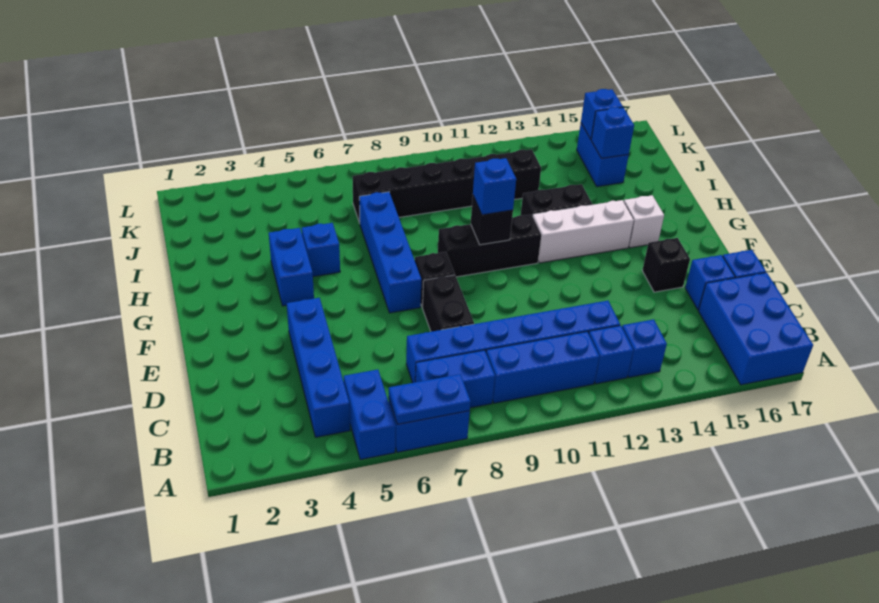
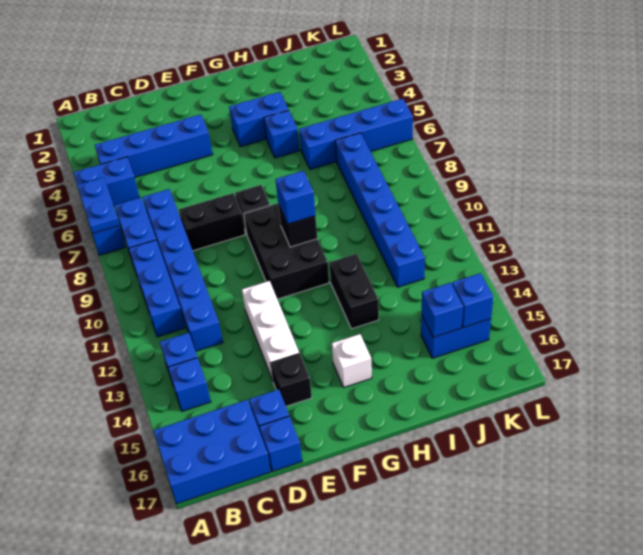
blue 1x1 brick [589,325,633,384] -> blue 1x1 brick moved to [168,358,211,411]
blue 1x4 brick [359,192,422,313] -> blue 1x4 brick moved to [299,99,413,170]
black 1x3 brick [438,215,541,277] -> black 2x3 brick [244,203,329,299]
white 1x3 brick [533,200,634,263] -> white 1x3 brick moved to [242,281,299,380]
black 1x6 brick [352,149,541,223] -> blue 1x6 brick [335,133,425,287]

